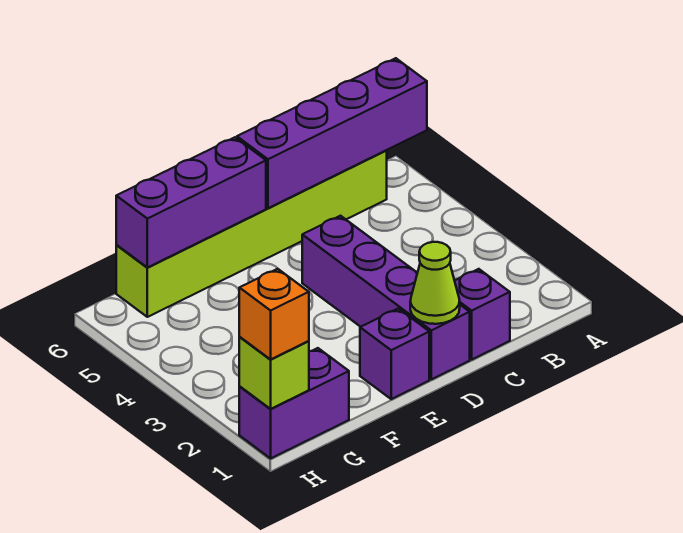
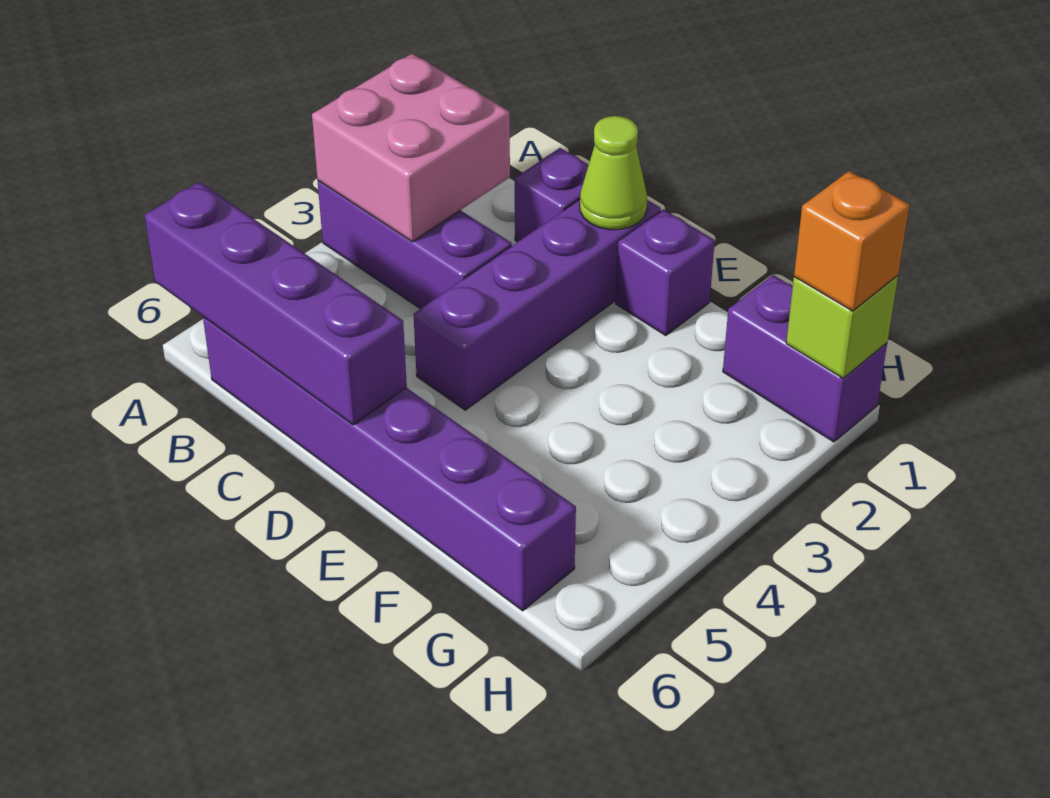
none -> pink 2x2 brick [312,54,510,242]
lime 1x6 brick [116,151,387,317] -> purple 1x6 brick [203,317,576,611]
purple 1x3 brick [116,137,266,267] -> purple 1x3 brick moved to [318,181,512,309]

